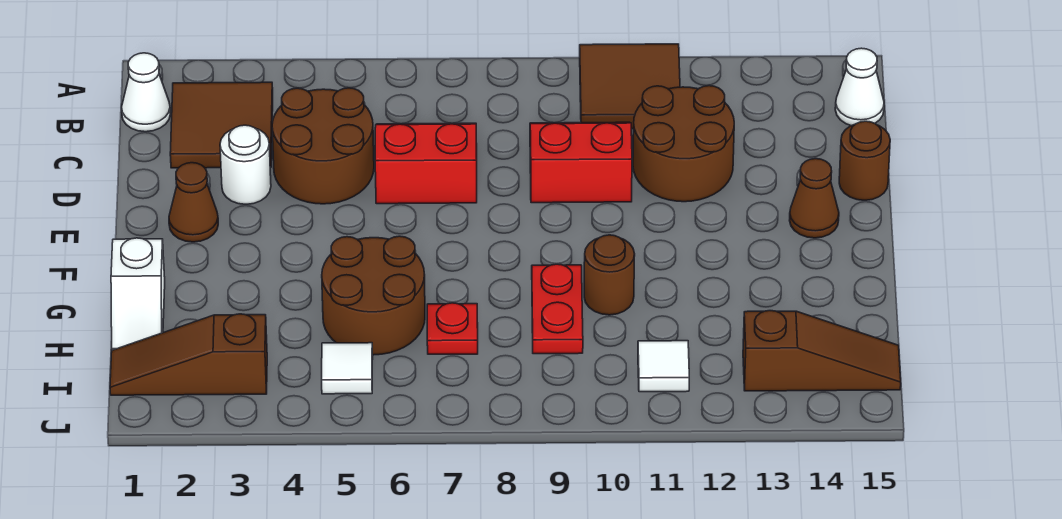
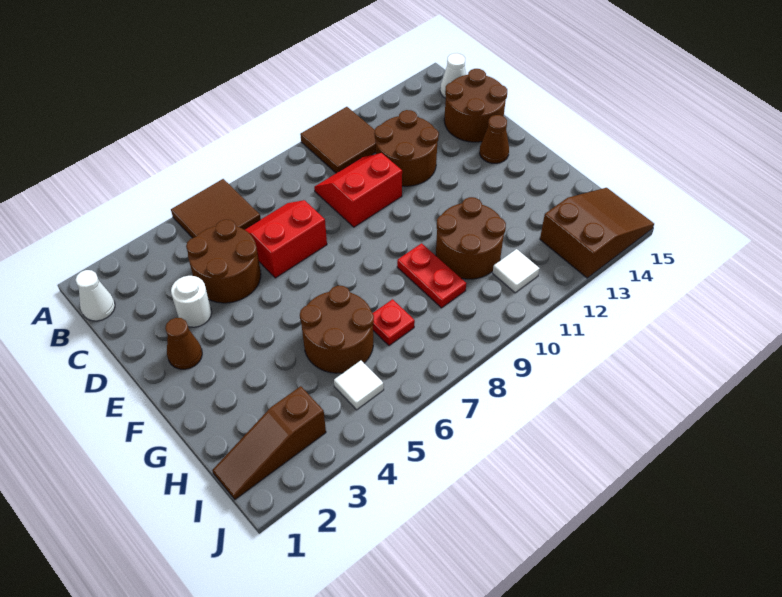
brown 2x2 tile [170,82,273,168] -> brown 2x2 tile moved to [171,179,261,238]
brown 1x1 round brick [839,121,890,200] -> brown 2x2 round brick [444,69,507,142]
white 1x2 slope [111,238,165,350] -> none
brown 1x1 round brick [584,235,635,315] -> brown 2x2 round brick [436,197,506,279]
brown 1x3 slope [743,311,901,391] -> brown 2x3 slope [540,188,654,278]

